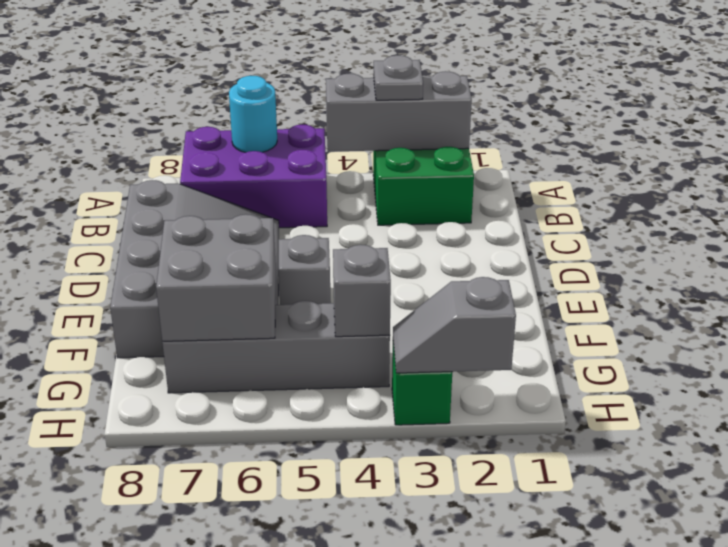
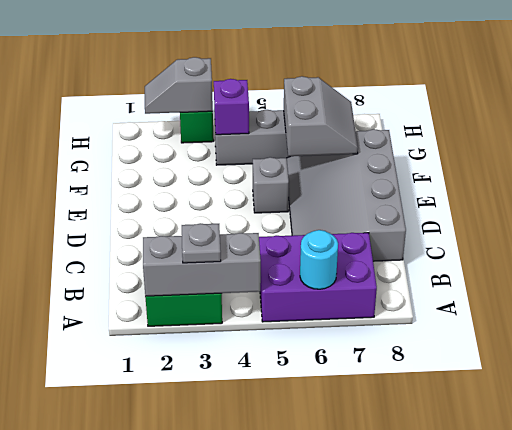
grey 2x2 brick [156,214,276,341] -> grey 2x2 slope [284,76,358,156]
grey 1x1 brick [333,245,391,337] -> purple 1x1 brick [214,79,249,135]
grey 1x2 slope [393,277,516,373] -> grey 1x2 slope turned to [145,57,213,114]

